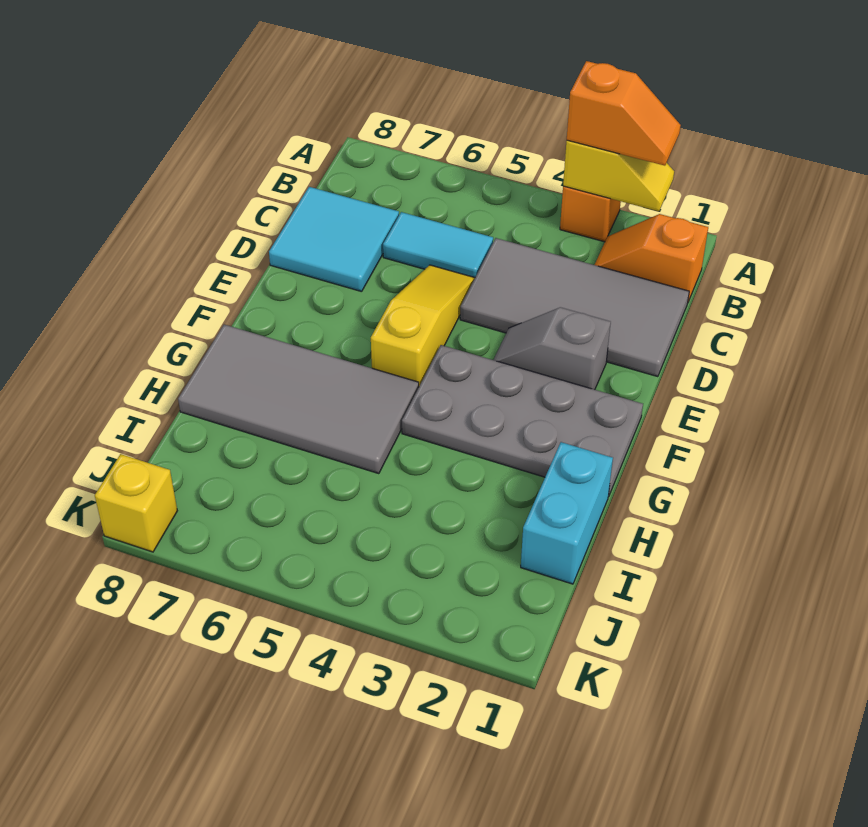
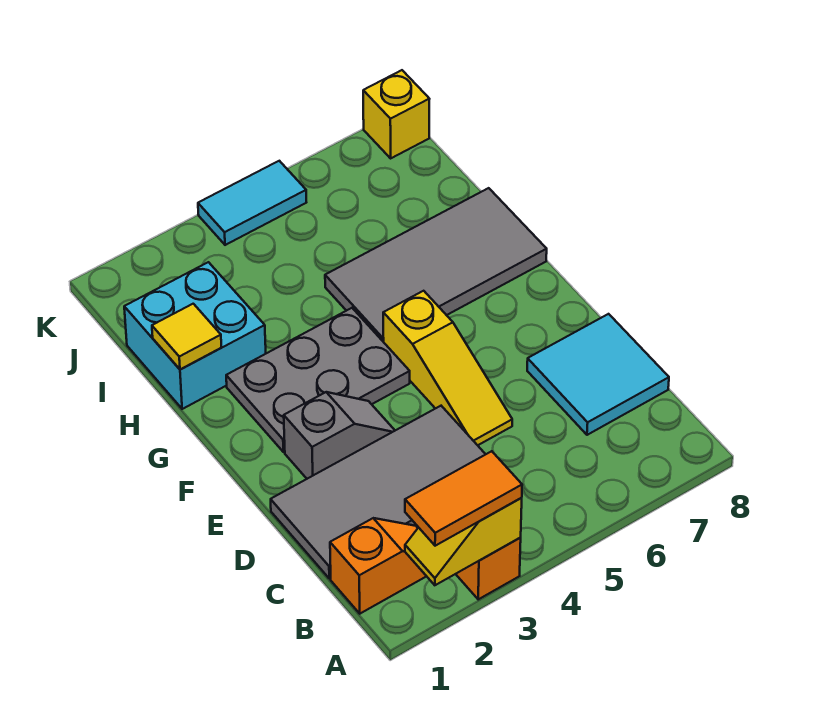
orange 1x2 slope [567,61,681,166] -> orange 1x2 tile [405,451,522,546]
cyan 1x2 tile [383,212,493,277] -> cyan 1x2 tile moved to [198,161,306,245]
grey 2x4 plate [402,345,643,497] -> grey 2x3 plate [226,308,410,452]
cyan 1x2 brick [521,442,613,584] -> cyan 2x2 brick [124,262,266,409]
none -> yellow 1x1 tile [152,304,222,370]

